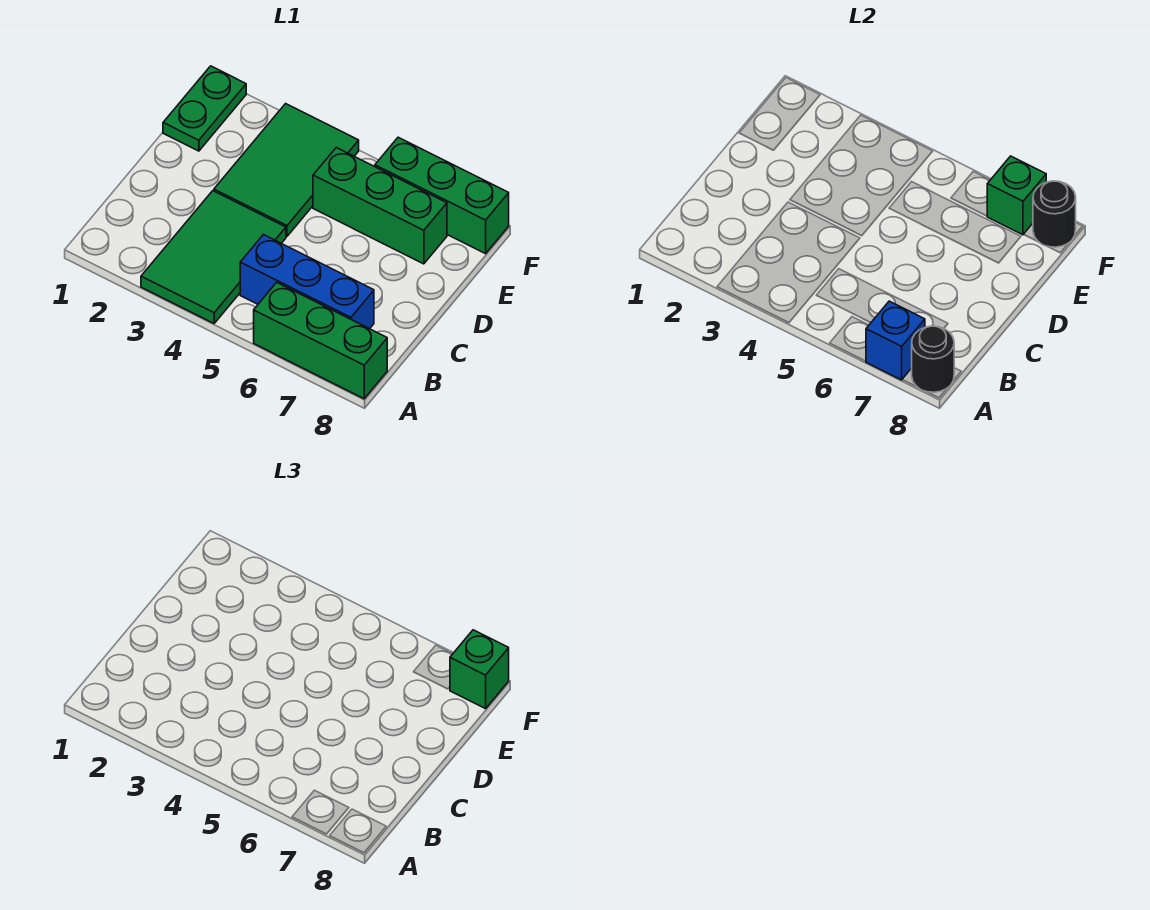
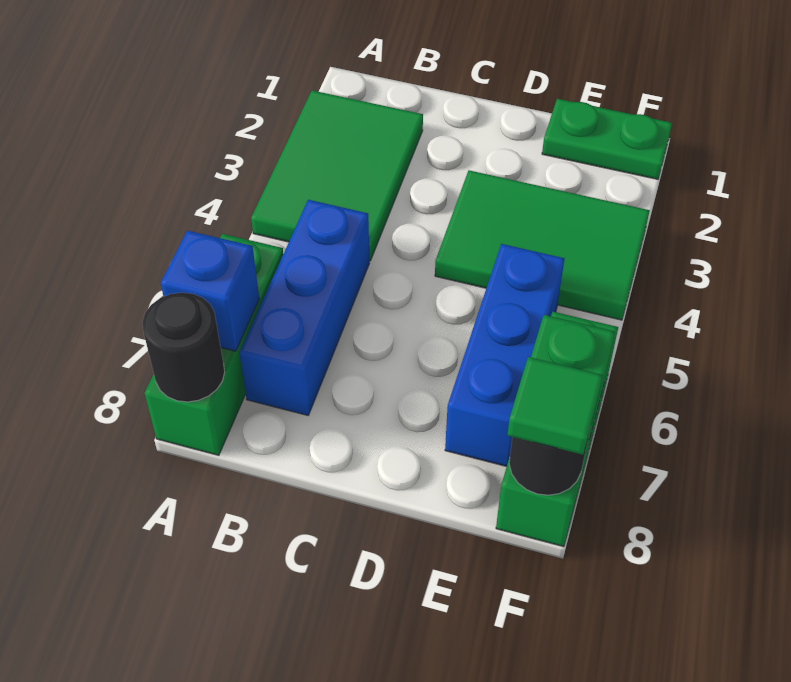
green 2x3 tile [141,191,286,323] -> green 2x3 tile turned to [251,90,423,261]
green 1x3 brick [313,147,447,264] -> blue 1x3 brick [445,244,565,466]
green 1x1 brick [450,630,509,709] -> green 1x1 tile [507,357,603,455]

